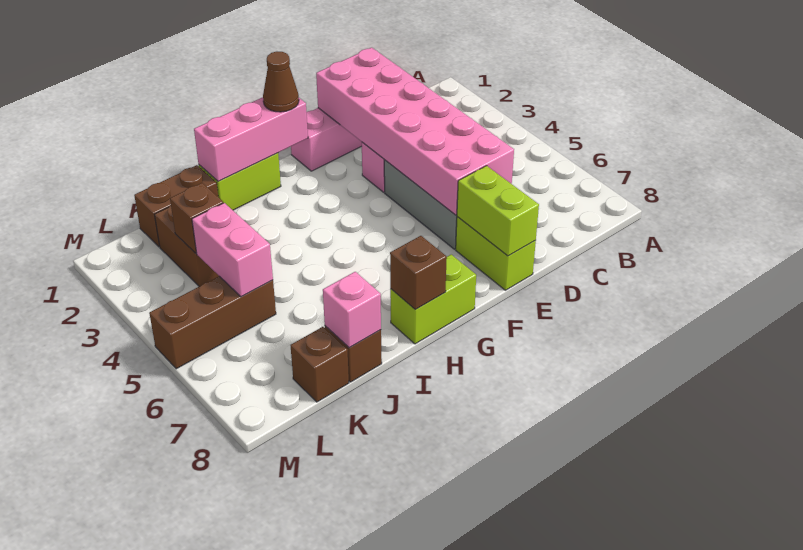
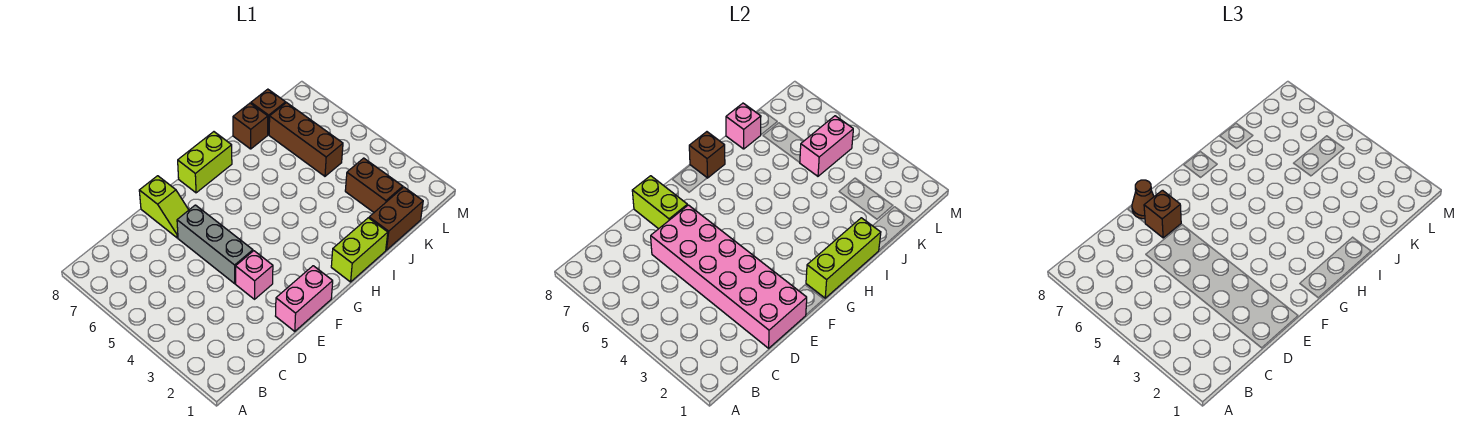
lime 1x2 brick [456,217,536,290] -> lime 1x2 slope [139,176,188,238]
pink 1x3 brick [194,97,308,182] -> lime 1x3 brick [806,218,881,298]
brown 1x1 cone [263,52,299,112] -> brown 1x1 cone moved to [1132,180,1154,219]
brown 1x1 brick [170,183,223,253] -> brown 1x1 brick moved to [1144,190,1181,238]
pink 1x2 brick [192,203,273,297] -> pink 1x2 brick turned to [800,116,853,176]
brown 1x3 brick [149,276,276,369] -> brown 1x3 brick turned to [269,103,343,176]

